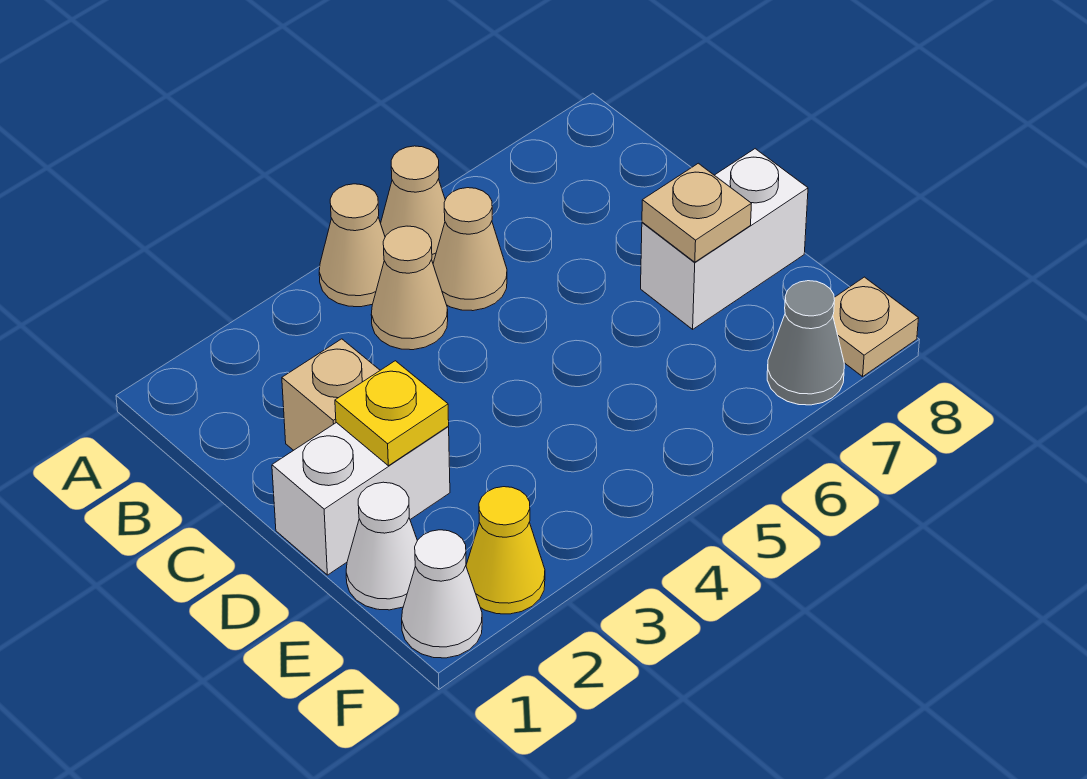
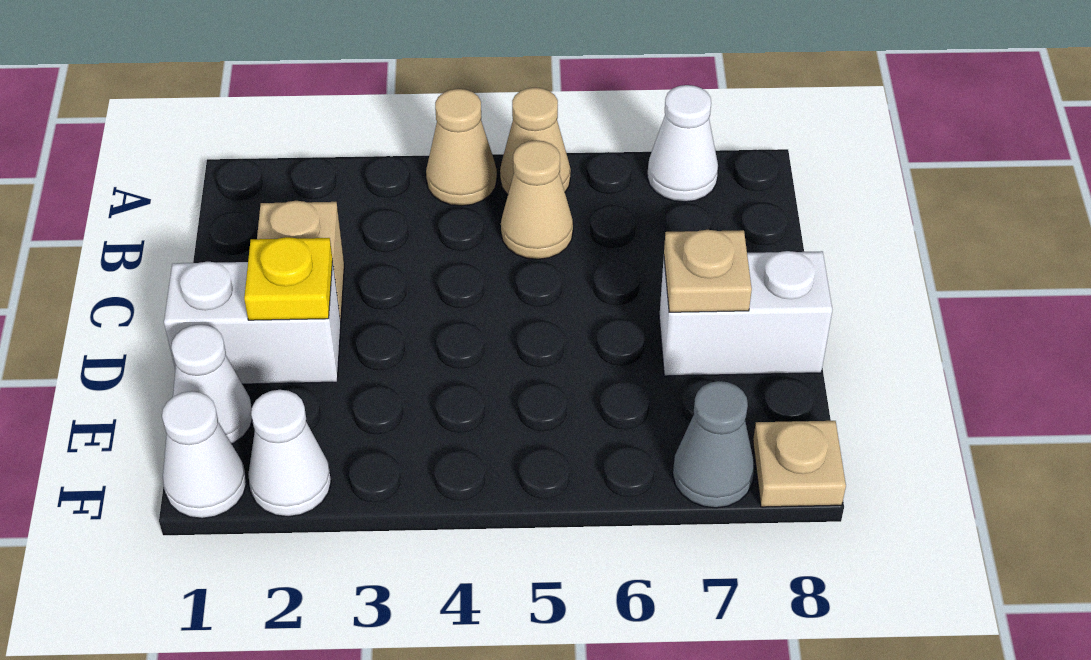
none -> white 1x1 cone [647,85,718,202]
tan 1x1 cone [371,226,448,350] -> none
yellow 1x1 cone [466,487,545,614] -> white 1x1 cone [248,390,331,517]

